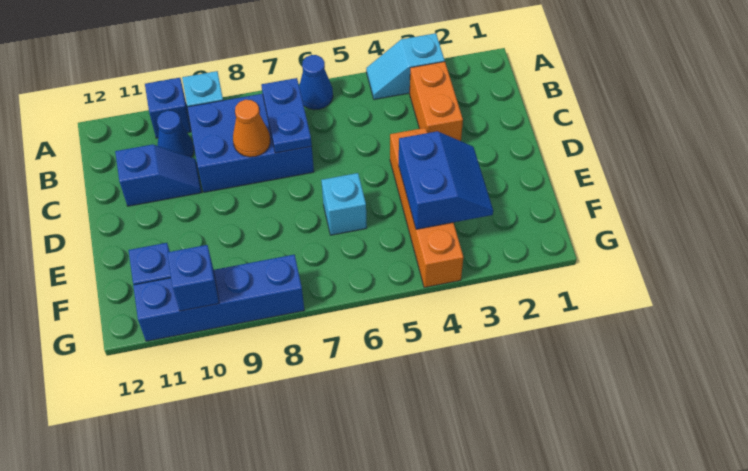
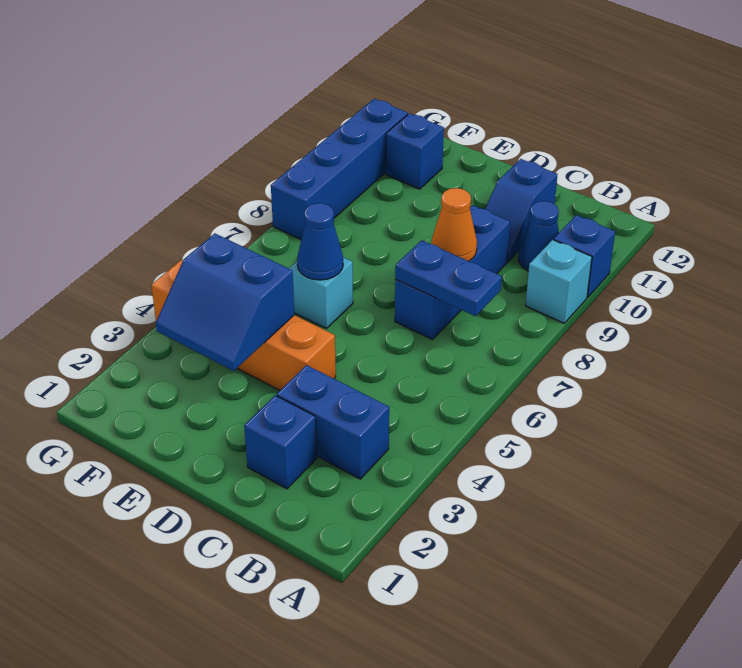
cyan 1x2 slope [366,33,445,99] -> none
blue 1x1 cone [299,55,333,110] -> blue 1x1 cone moved to [297,203,343,280]
orange 1x2 brick [410,62,463,141] -> blue 1x2 brick [277,365,389,479]
blue 2x3 brick [187,94,314,192] -> blue 1x3 brick [395,205,510,339]
blue 1x1 brick [167,245,219,311] -> blue 1x1 brick moved to [244,395,317,489]

